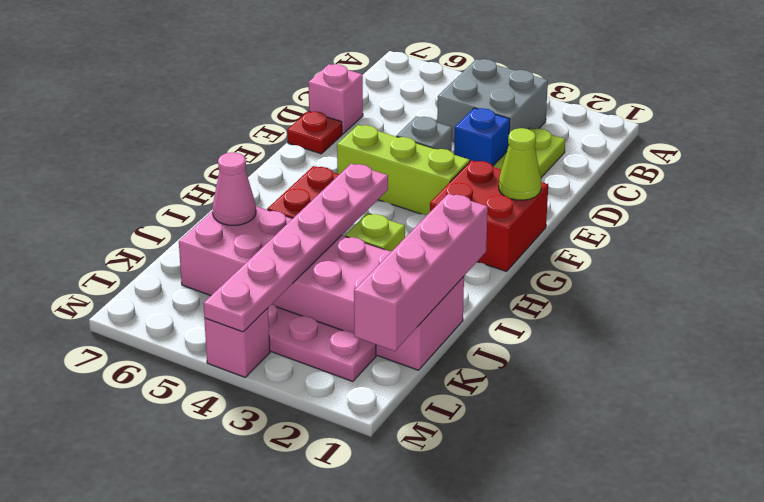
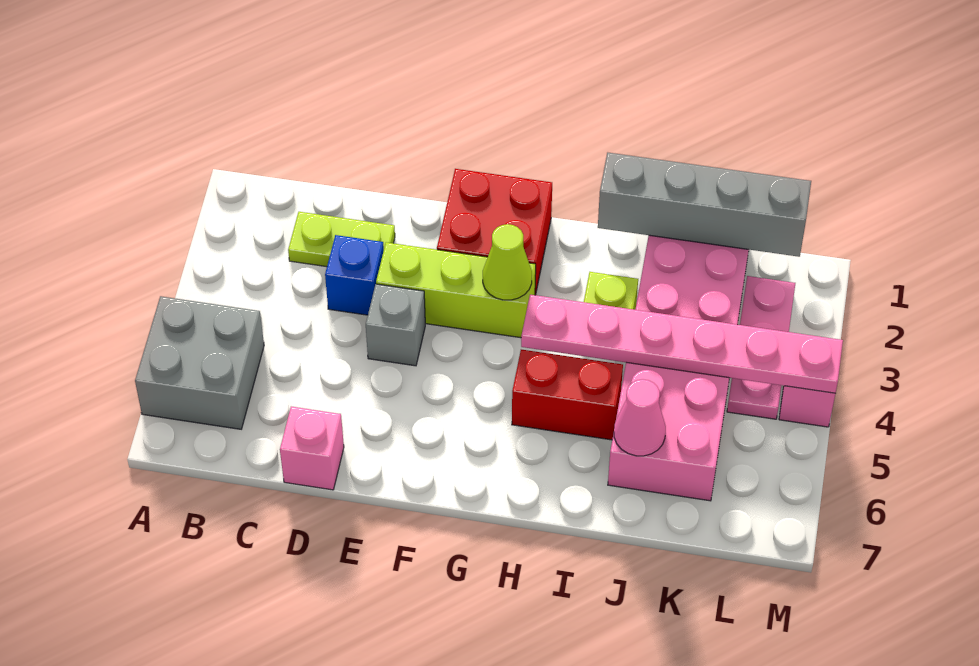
grey 2x2 brick [437,59,548,142] -> grey 2x2 brick moved to [135,296,264,429]
red 1x1 plate [287,111,342,154] -> none
lime 1x1 cone [499,128,541,200] -> lime 1x1 cone moved to [483,224,532,300]
lime 1x3 brick [337,125,470,215] -> lime 1x3 brick turned to [376,242,536,338]
pink 1x4 brick [354,194,488,351] -> grey 1x4 brick [598,153,811,257]

